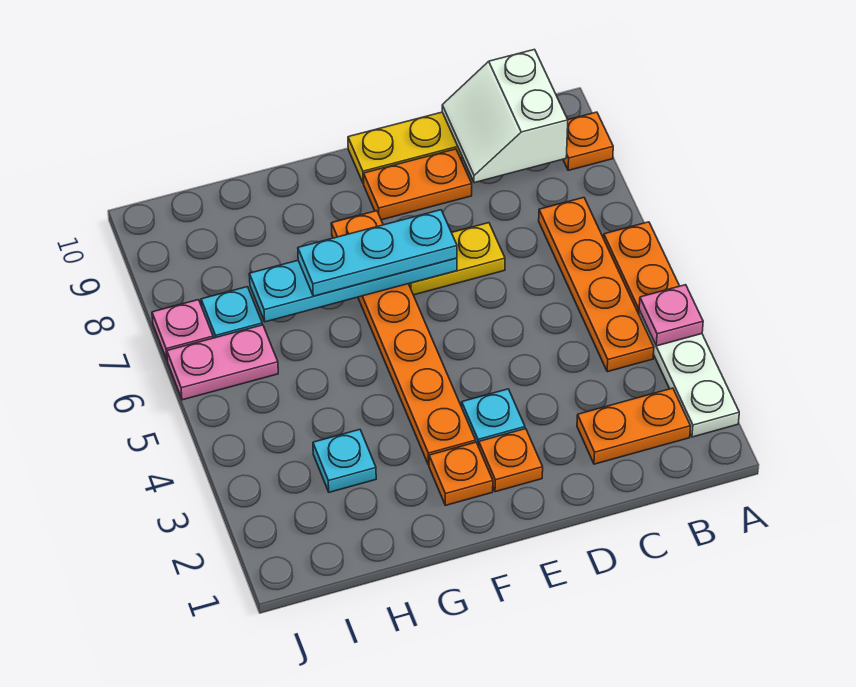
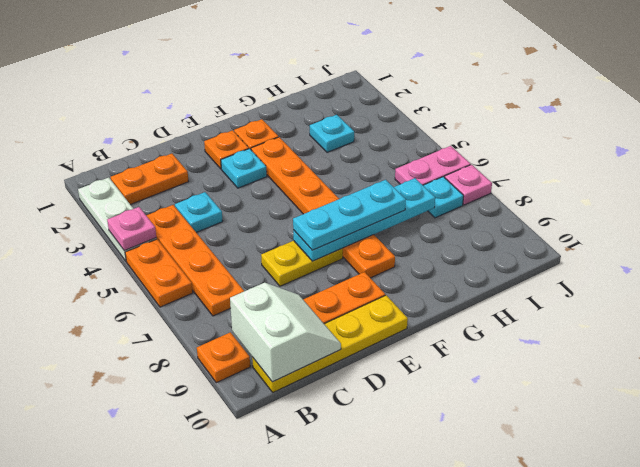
none -> cyan 1x1 plate [175,192,223,232]

